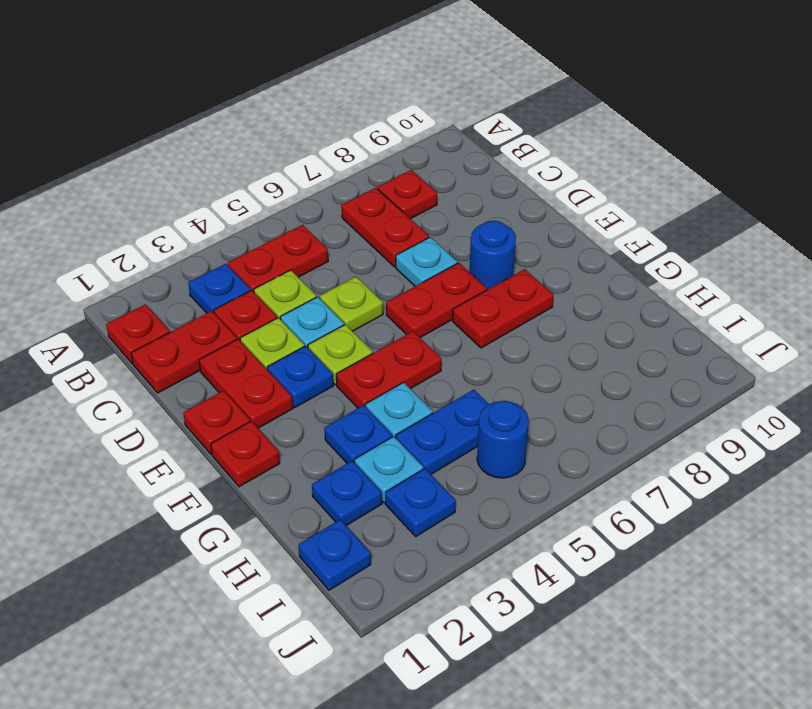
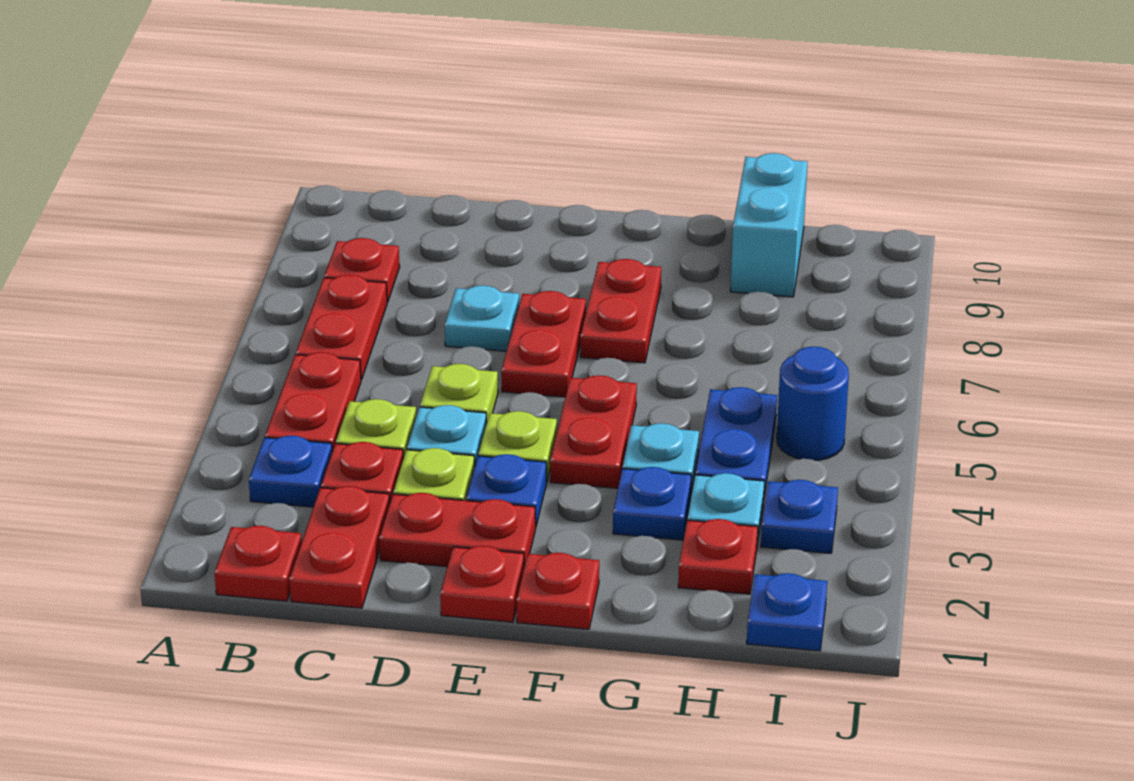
red 1x2 plate [341,188,429,267] -> red 1x2 plate turned to [296,275,387,380]
blue 1x1 round brick [469,221,516,290] -> none
blue 1x1 plate [312,461,382,526] -> red 1x1 plate [678,519,758,594]
none -> cyan 1x2 brick [730,153,807,297]

